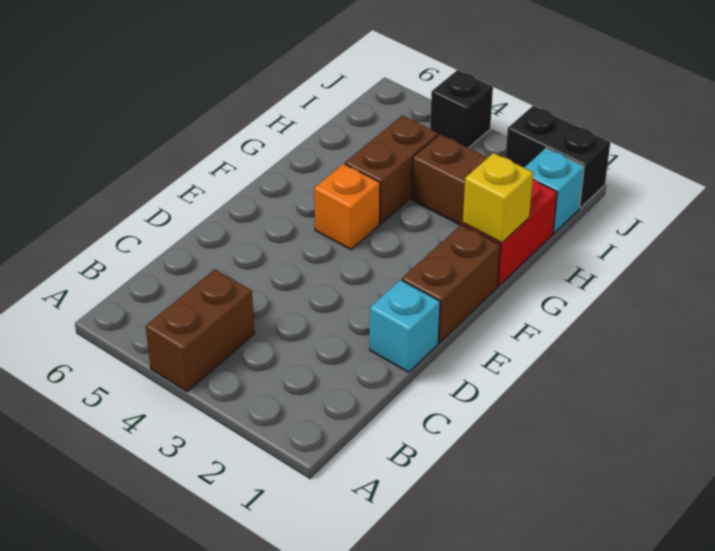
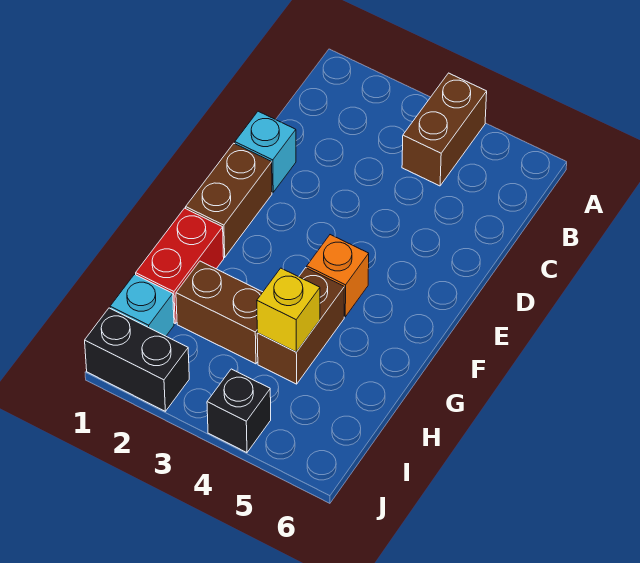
yellow 1x1 brick [463,153,533,243] -> yellow 1x1 brick moved to [257,268,320,352]

